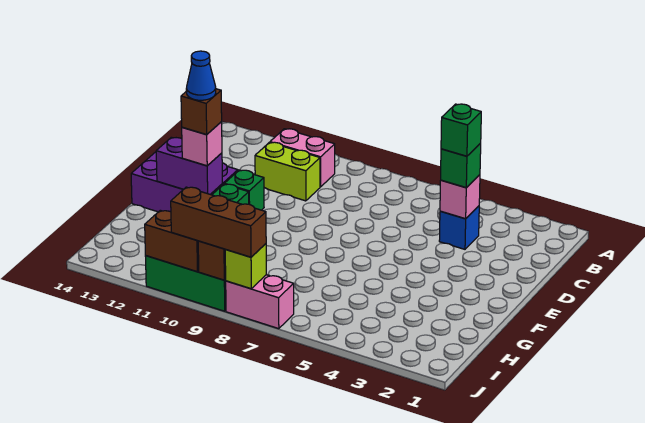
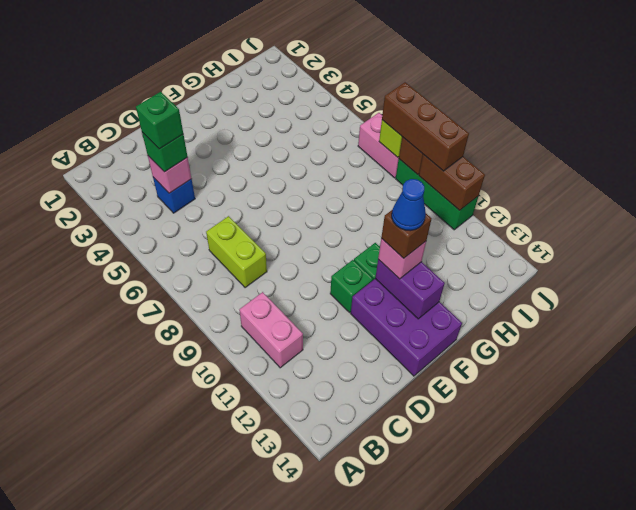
lime 1x2 brick [255,142,320,201] -> lime 1x2 brick moved to [206,216,267,288]

